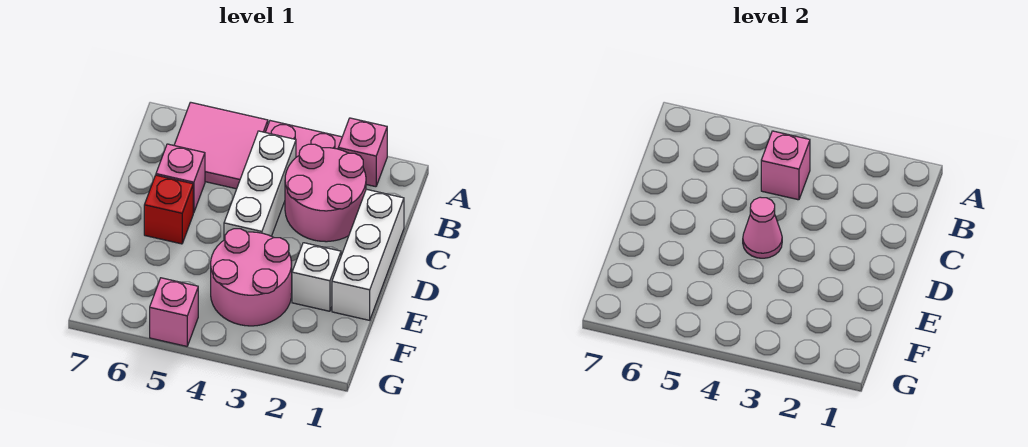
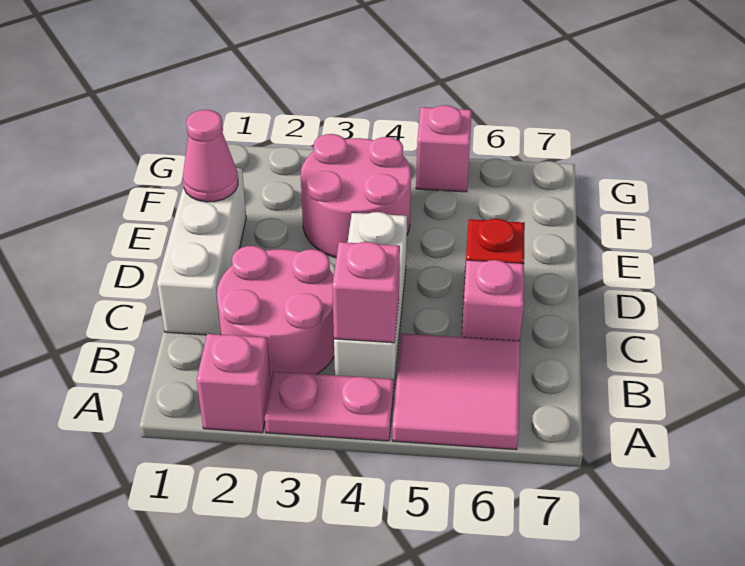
pink 1x1 cone [743,197,782,258] -> pink 1x1 cone moved to [183,110,238,202]
white 1x1 brick [292,243,341,311] -> none

